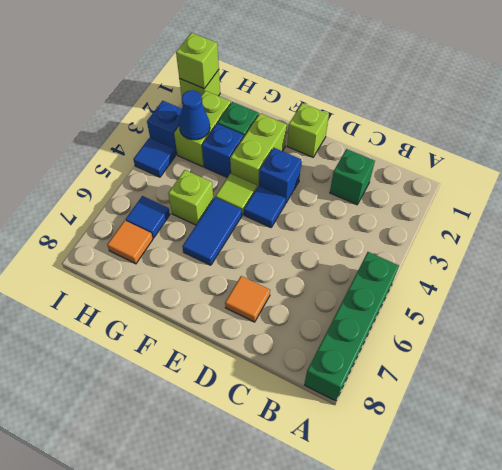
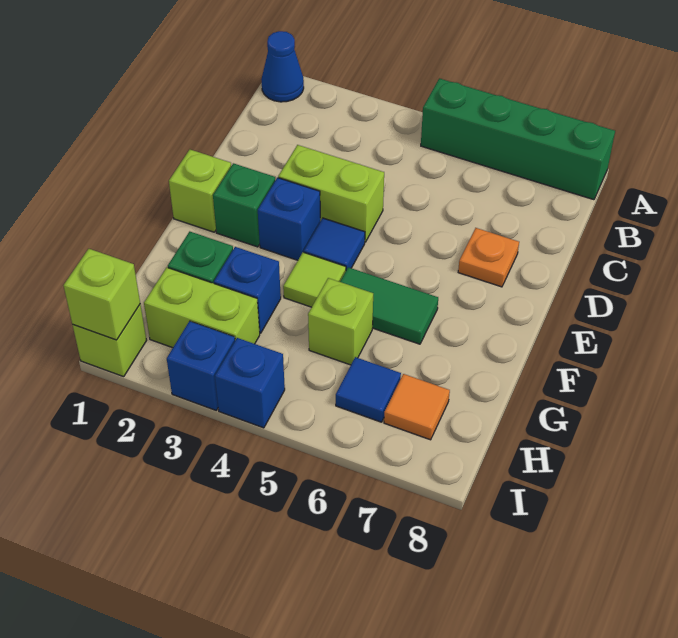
green 1x1 brick [330,149,375,205] -> green 1x1 brick moved to [213,163,275,247]
orange 1x1 tile [225,276,270,322] -> orange 1x1 plate [458,228,519,287]
lime 1x2 brick [230,113,287,187] -> lime 1x2 brick moved to [278,145,384,242]
blue 1x2 tile [182,197,242,265] -> green 1x2 tile [340,267,438,344]
blue 1x1 cone [179,90,210,140] -> blue 1x1 cone moved to [261,31,304,102]
blue 1x1 tile [133,138,175,177] -> blue 1x1 brick [215,338,285,428]

